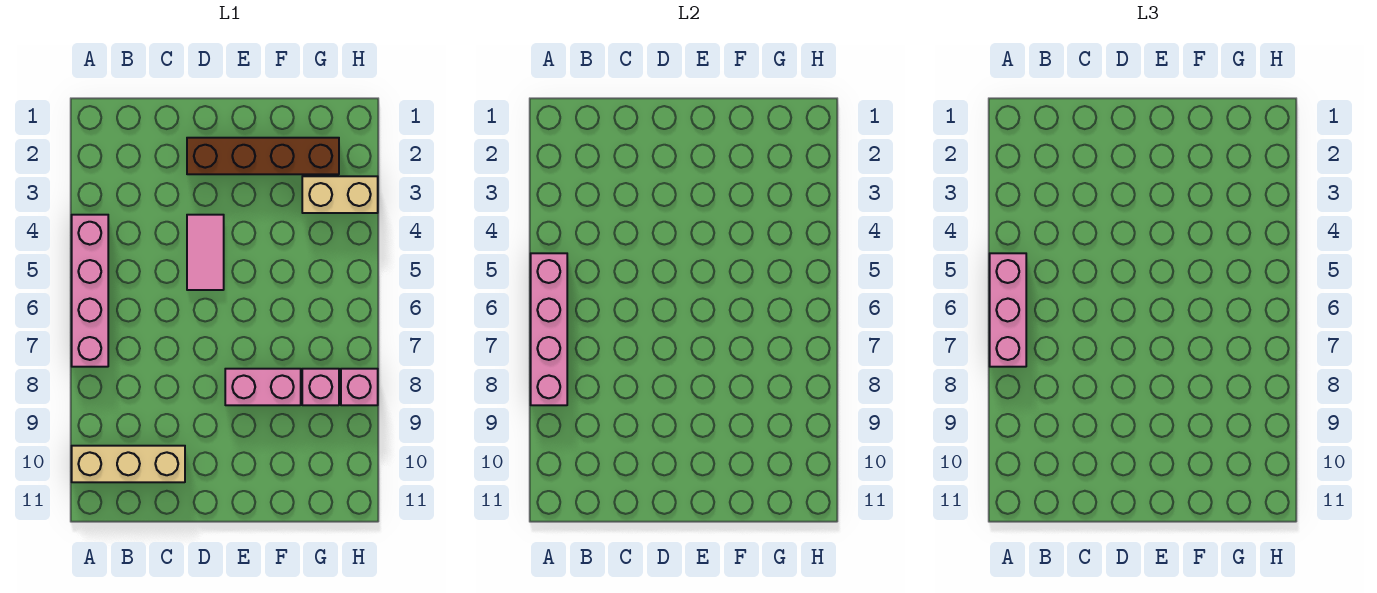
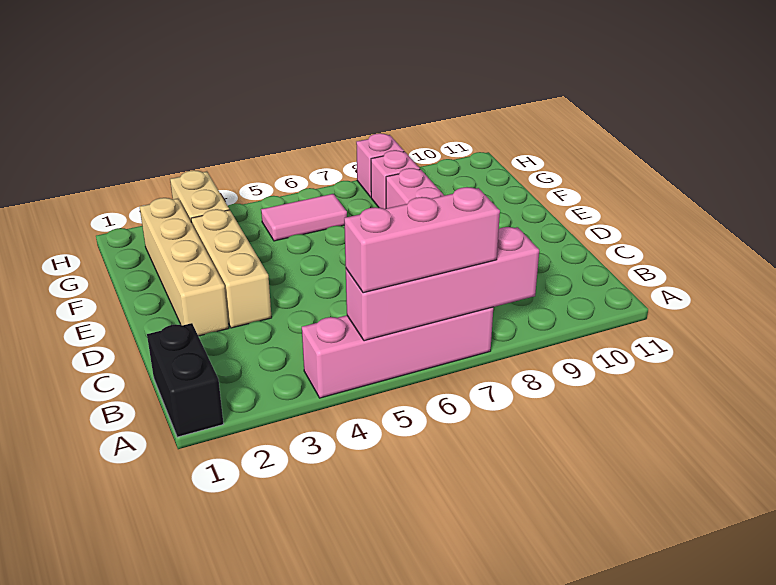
none -> black 1x2 brick [147,323,224,437]
tan 1x3 brick [72,446,185,482] -> tan 1x3 brick moved to [191,209,272,328]
brown 1x4 brick [187,138,339,174] -> tan 1x4 brick [140,198,229,336]
pink 1x2 tile [187,215,224,290] -> pink 1x2 tile moved to [261,194,347,241]

